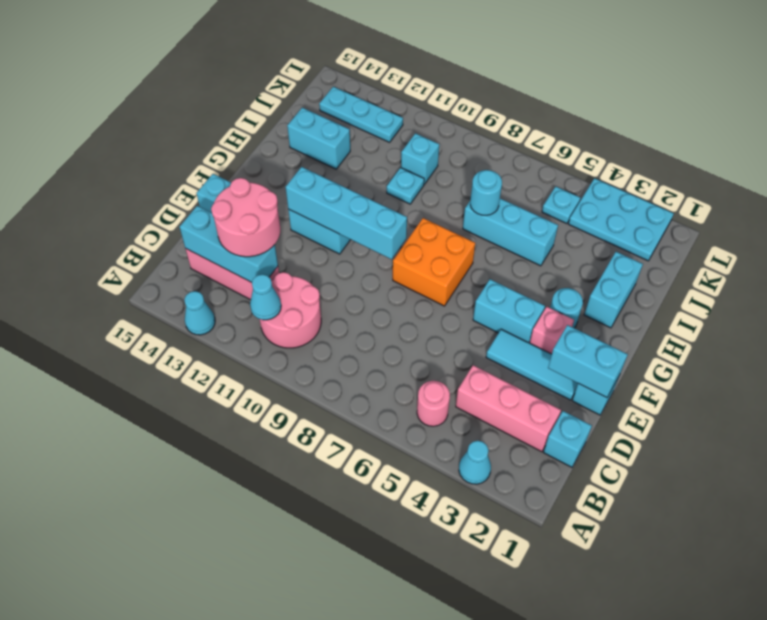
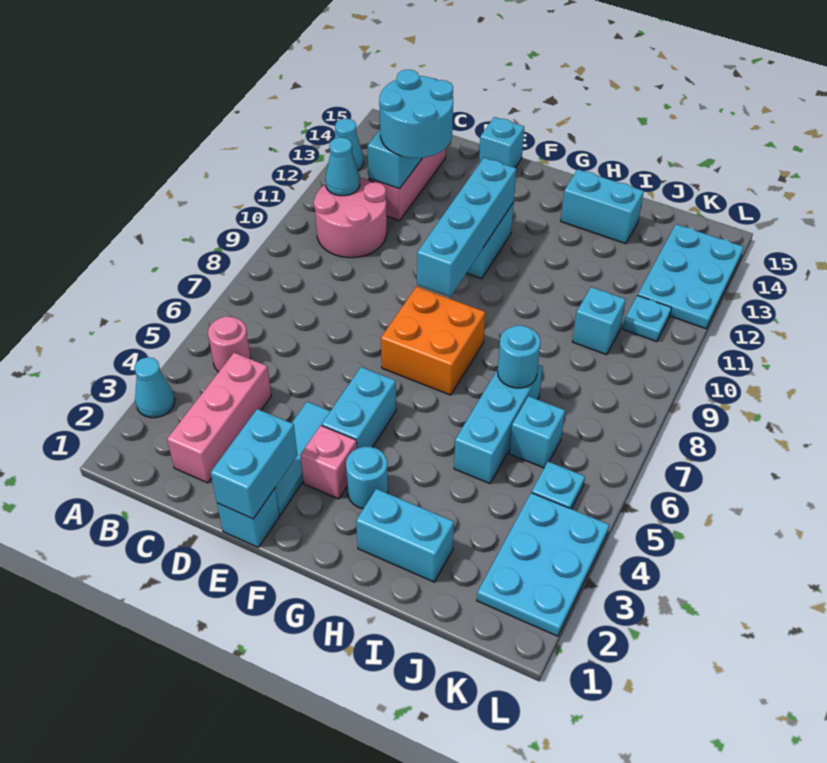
cyan 1x1 brick [544,411,592,467] -> cyan 1x1 brick moved to [509,396,565,468]
pink 2x2 round brick [211,178,280,257] -> cyan 2x2 round brick [379,70,453,158]
cyan 1x1 plate [387,168,424,204] -> cyan 1x1 plate moved to [623,295,671,342]
cyan 1x2 brick [287,108,350,169] -> cyan 1x2 brick turned to [561,169,644,244]
cyan 1x3 plate [319,87,403,142] -> cyan 2x3 plate [638,224,744,329]

